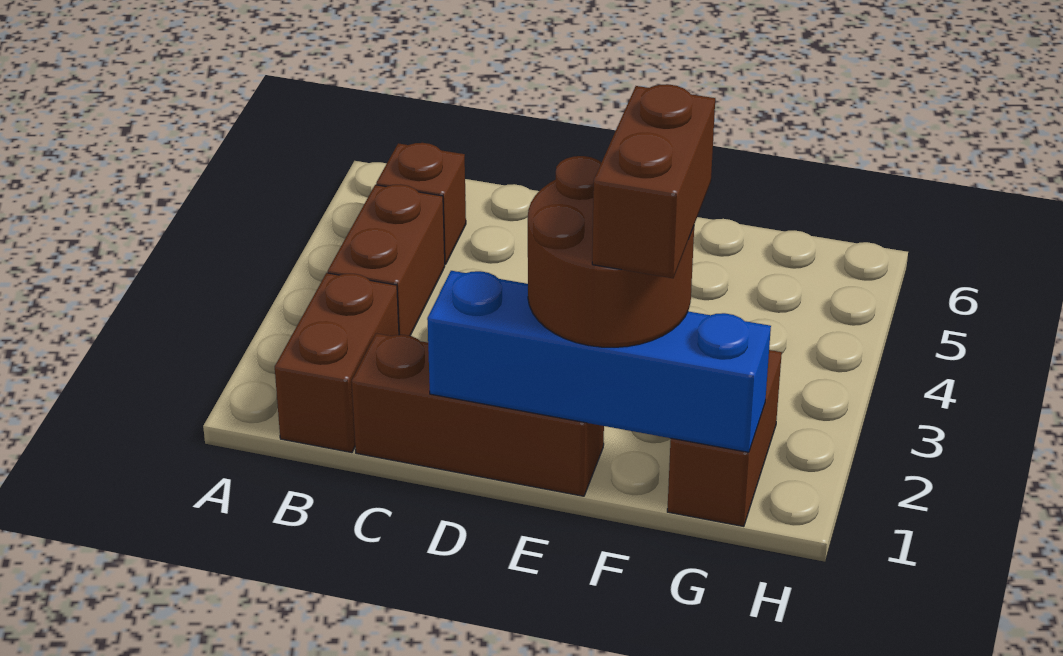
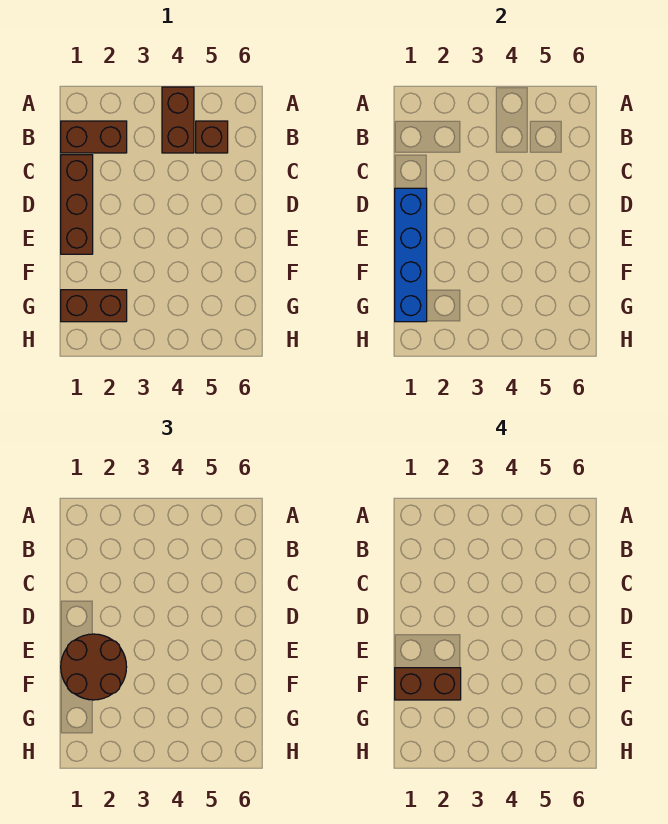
brown 1x2 brick [328,185,445,336] -> brown 1x2 brick turned to [162,87,194,153]

